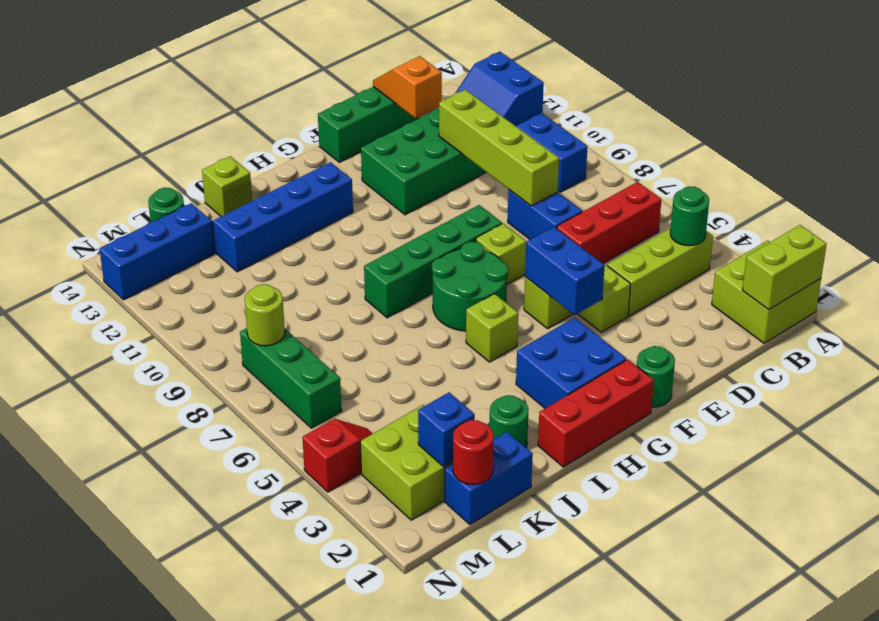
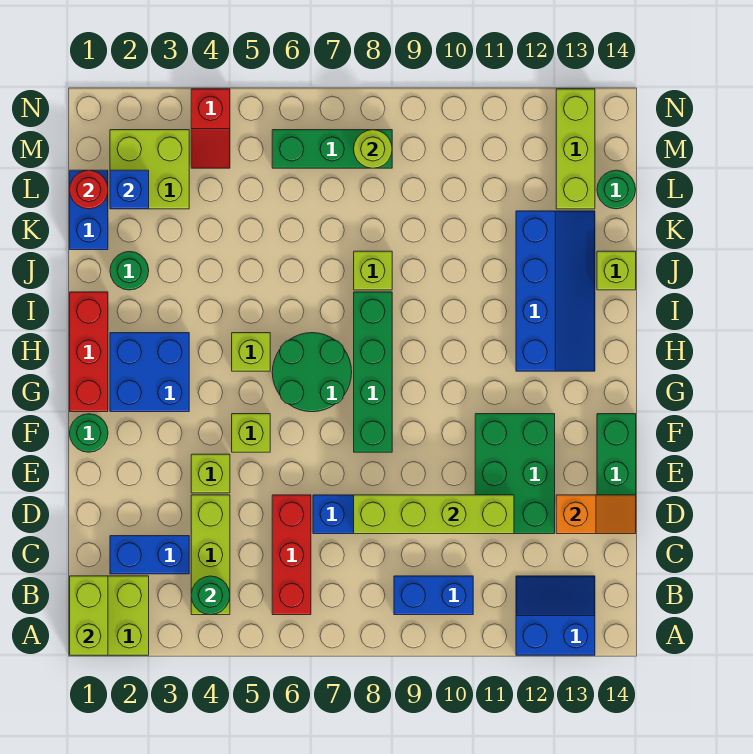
blue 1x2 brick [525,227,605,315] -> blue 1x2 brick moved to [110,536,189,574]
lime 1x1 brick [476,224,526,284] -> lime 1x1 brick moved to [354,251,392,290]
blue 1x3 brick [100,203,214,300] -> lime 1x3 brick [556,89,595,209]

